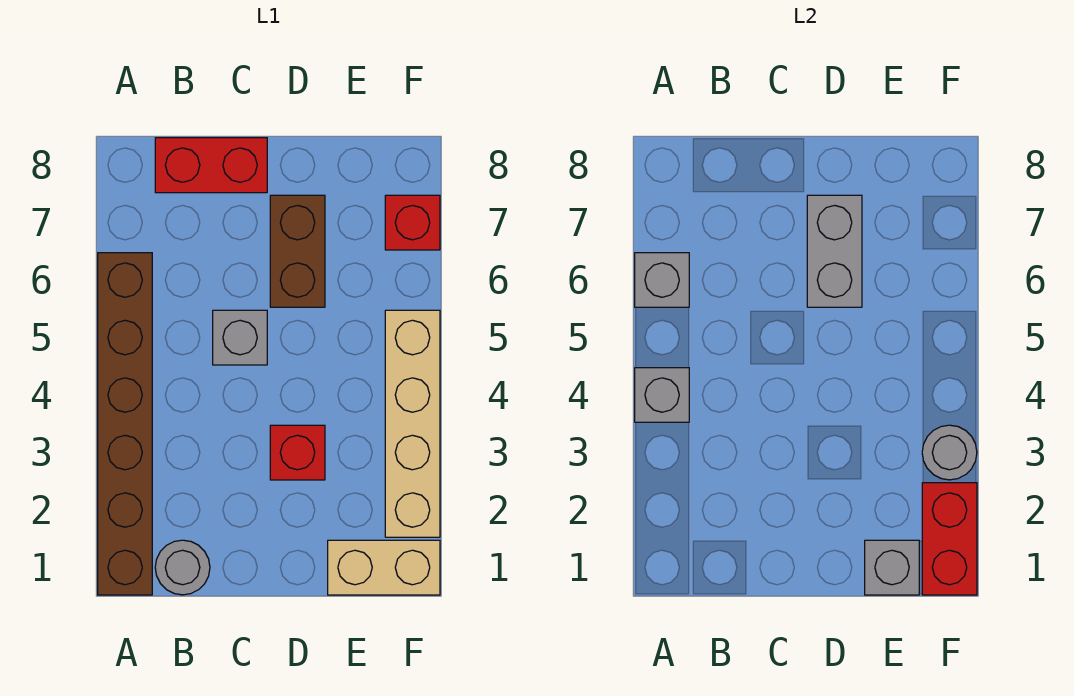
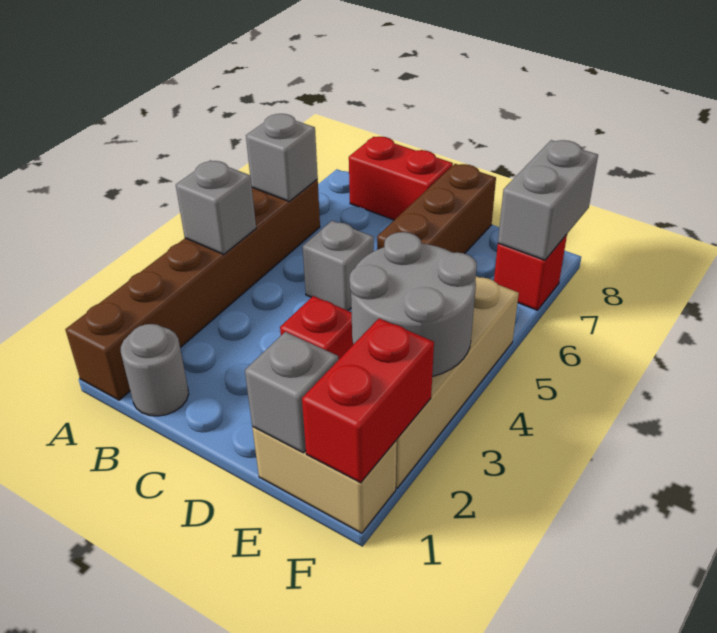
brown 1x2 brick [270,195,325,307] -> brown 1x3 brick [377,164,496,254]
grey 1x2 brick [807,195,862,307] -> grey 1x2 brick moved to [498,140,598,260]
grey 1x1 round brick [922,425,977,480] -> grey 2x2 round brick [349,232,477,376]

